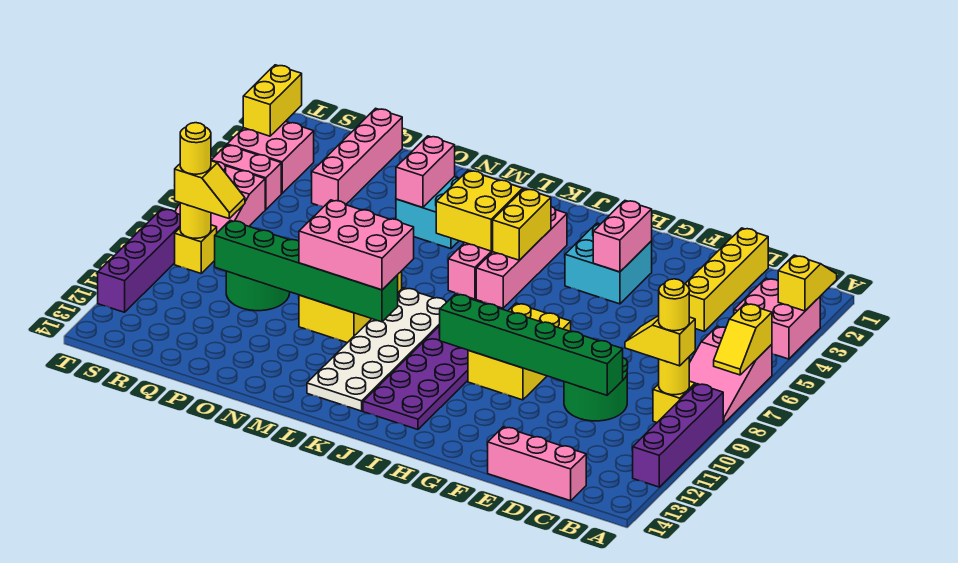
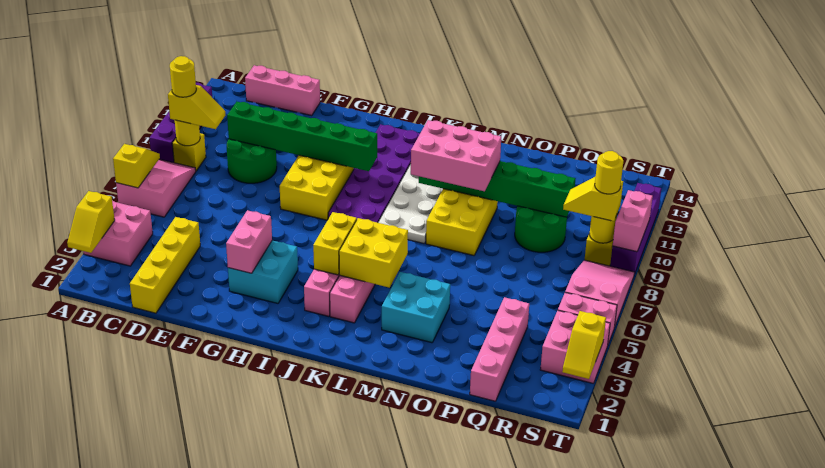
pink 1x2 brick [396,136,455,208] -> pink 1x2 brick moved to [613,190,653,252]
yellow 1x2 brick [243,65,302,136] -> yellow 1x2 slope [562,311,606,379]

